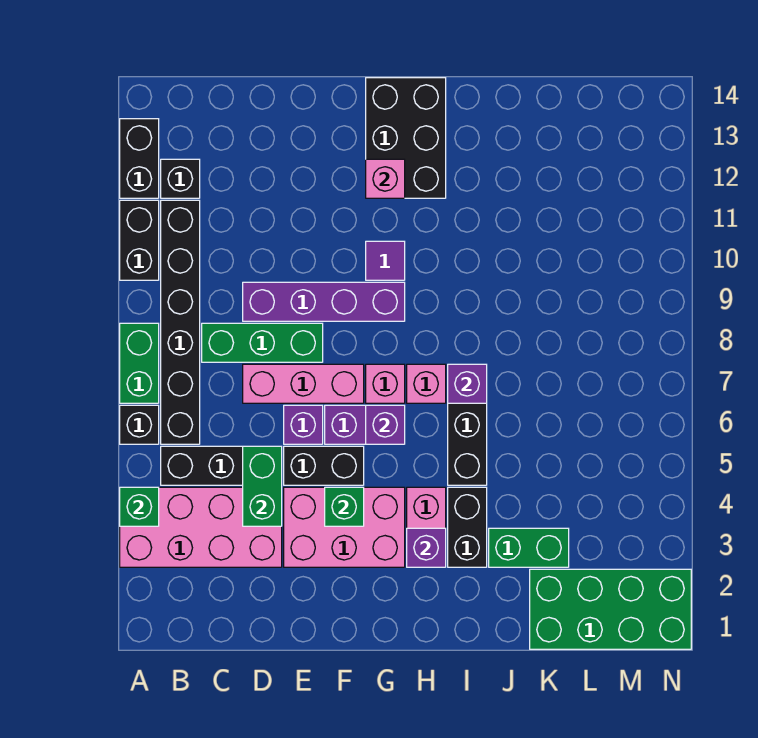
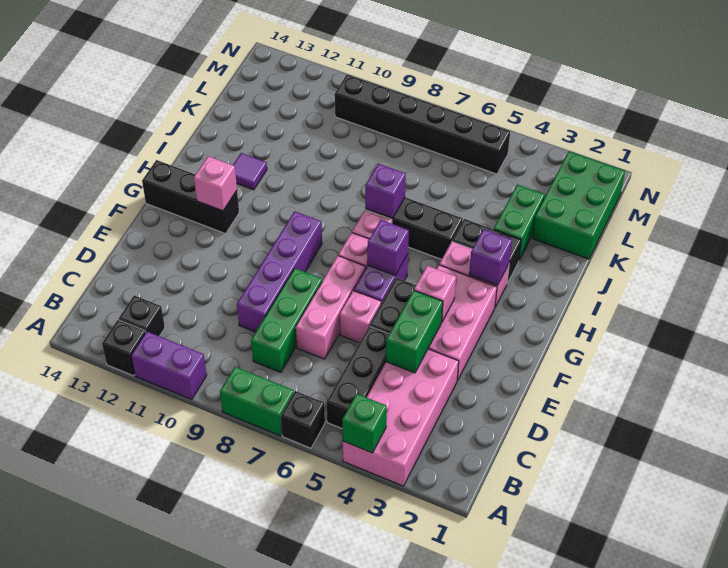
black 1x2 brick [120,200,159,280] -> purple 1x2 brick [131,331,207,399]
black 1x2 brick [120,119,159,198] -> black 1x1 brick [102,320,146,376]
black 1x6 brick [161,200,200,444] -> black 1x6 brick moved to [335,75,510,174]
green 1x2 brick [243,446,282,526] -> green 1x2 brick turned to [386,290,443,373]
purple 1x1 brick [284,405,323,444] -> pink 1x1 brick [340,290,381,343]
green 1x1 brick [325,487,364,526] -> pink 1x1 brick [414,266,456,322]
purple 1x1 tile [366,241,405,280] -> purple 1x1 tile moved to [233,153,267,190]
black 2x3 brick [366,78,446,198] -> black 1x3 brick [142,160,239,234]
green 2x4 brick [530,569,691,649] -> green 2x3 brick [532,152,625,259]

